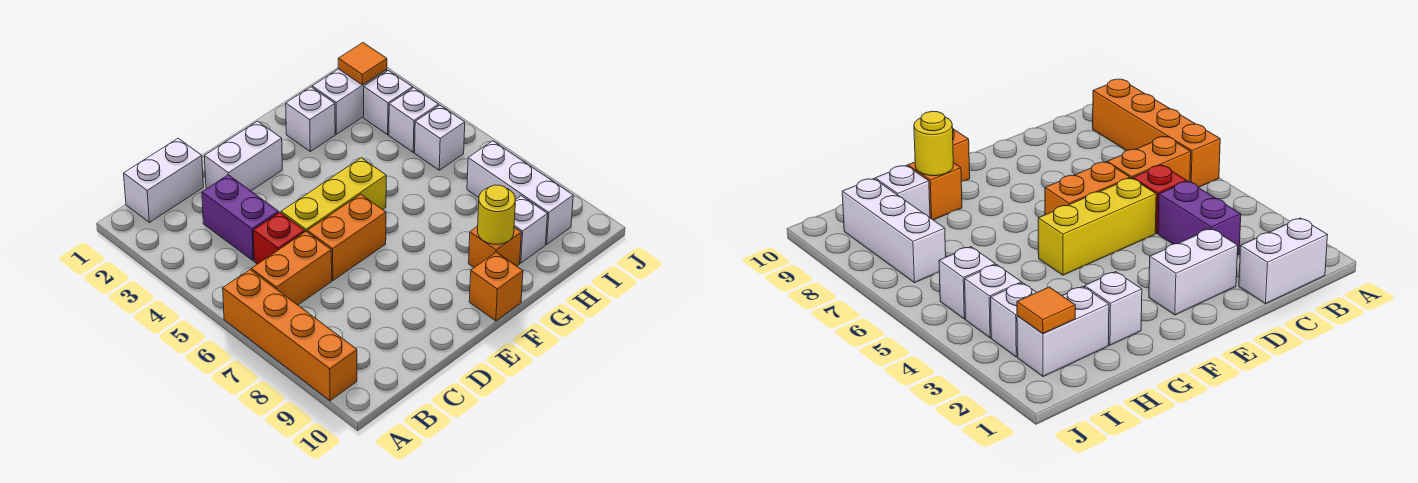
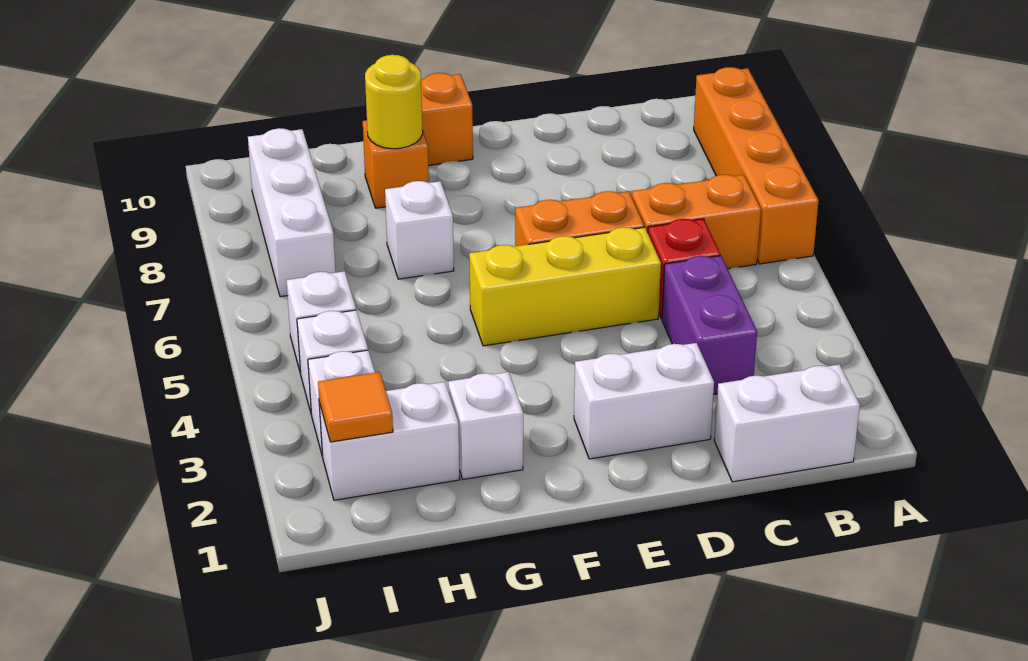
white 1x1 brick [514,196,548,263] -> white 1x1 brick moved to [385,181,454,279]

